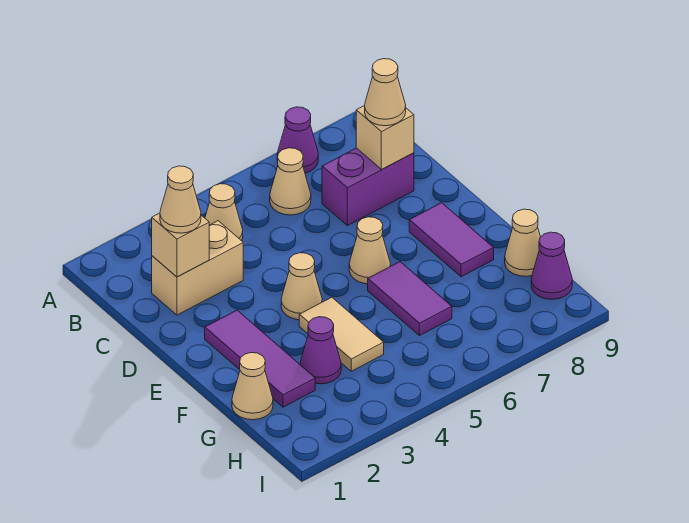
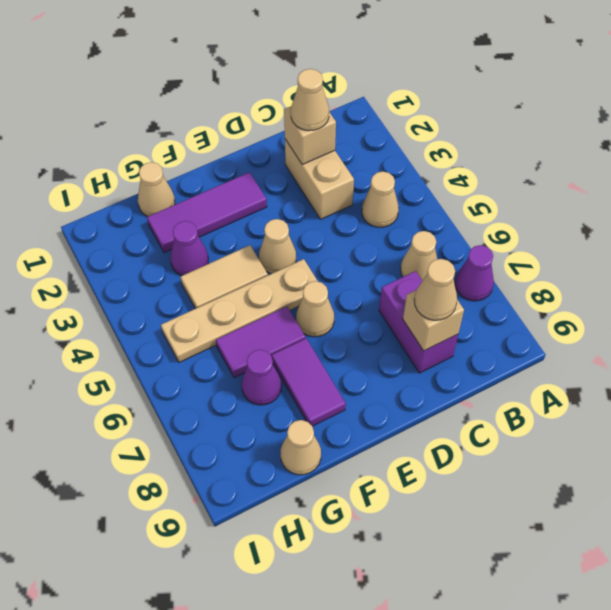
none -> tan 1x4 plate [161,259,318,362]
purple 1x2 tile [409,203,494,277] -> purple 1x2 tile turned to [272,338,346,426]
purple 1x1 cone [531,232,572,299] -> purple 1x1 cone moved to [242,350,281,405]

